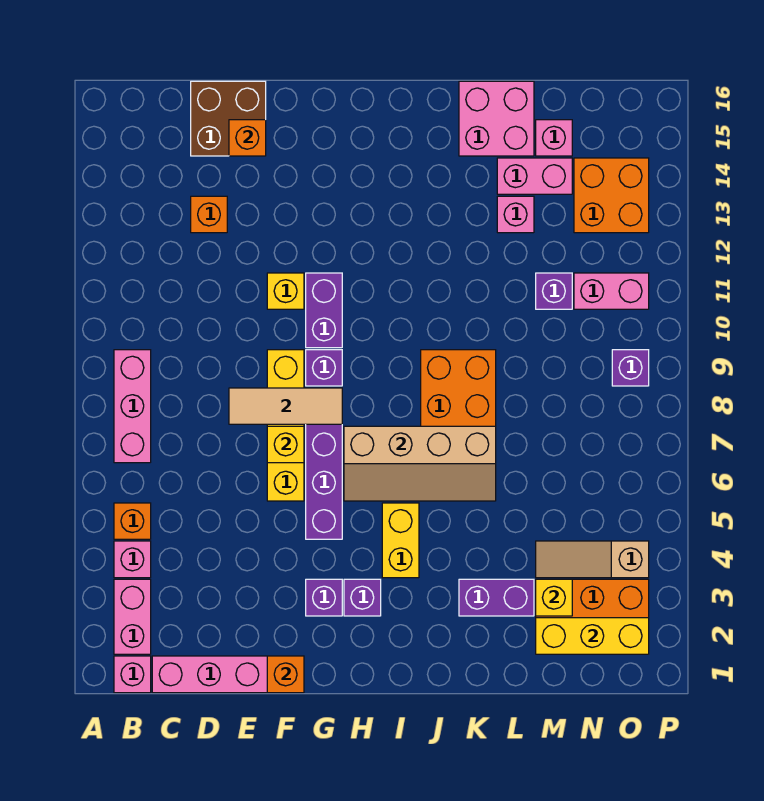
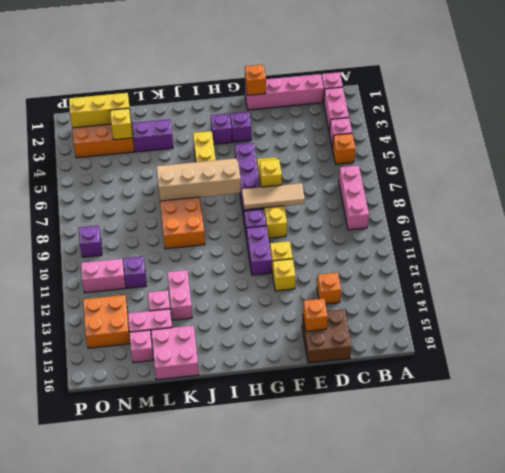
none -> yellow 1x1 brick [273,259,296,291]
none -> pink 1x2 brick [167,270,192,320]
tan 1x3 slope [536,541,649,578] -> none

